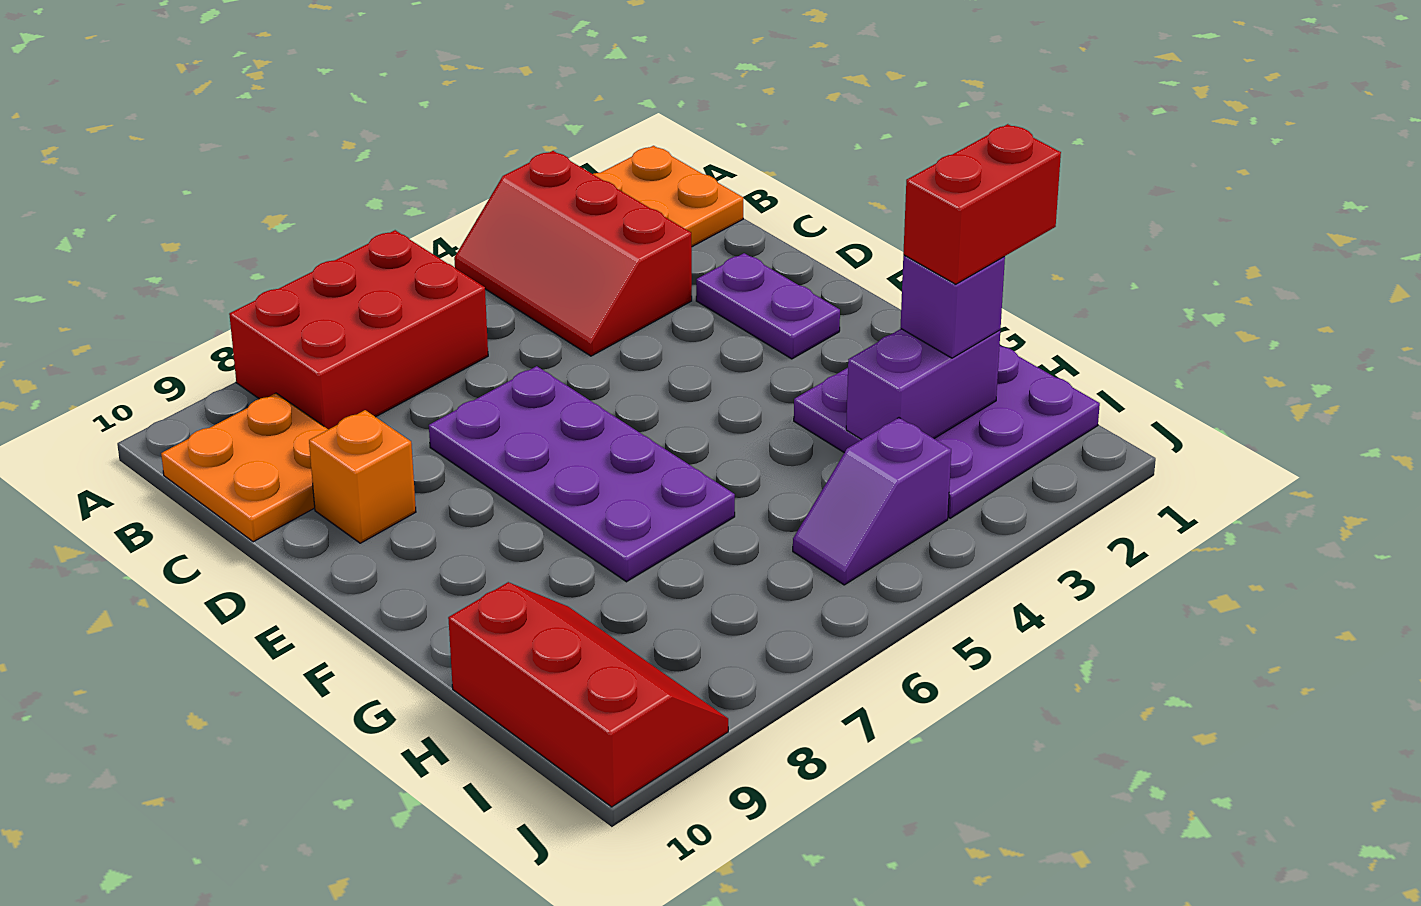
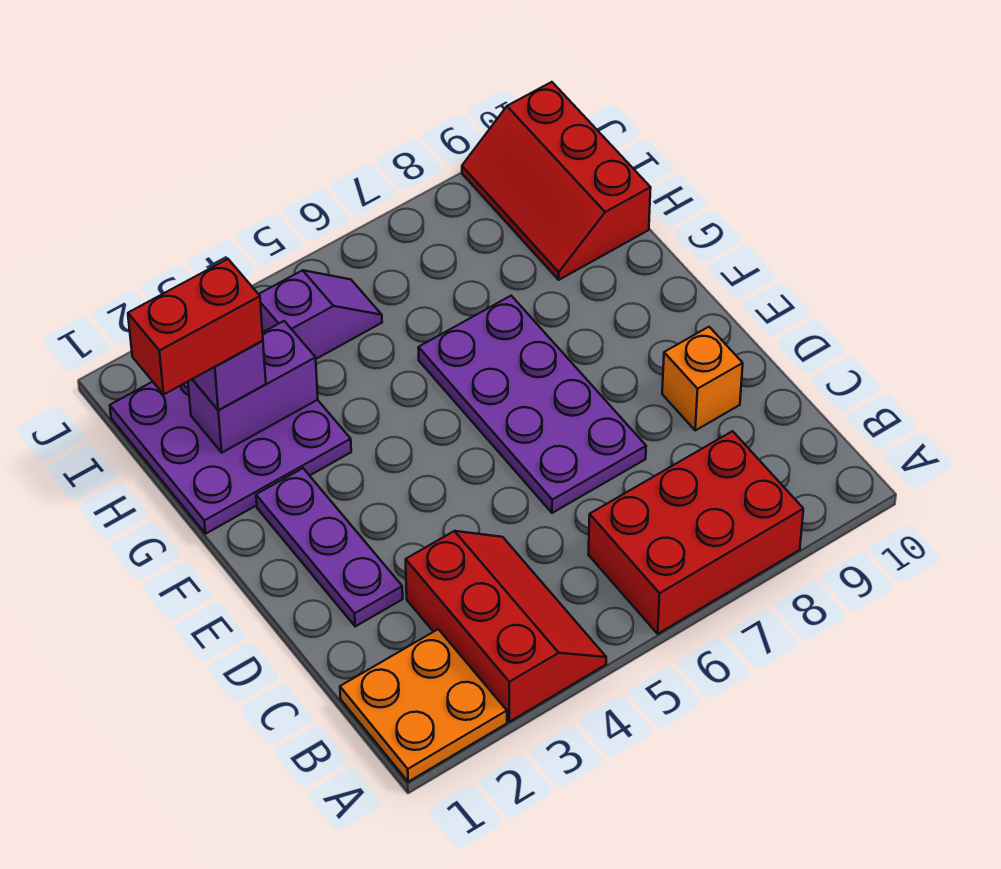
orange 2x2 plate [161,393,328,542] -> none
purple 1x2 plate [696,253,840,359] -> purple 1x3 plate [256,468,403,626]

